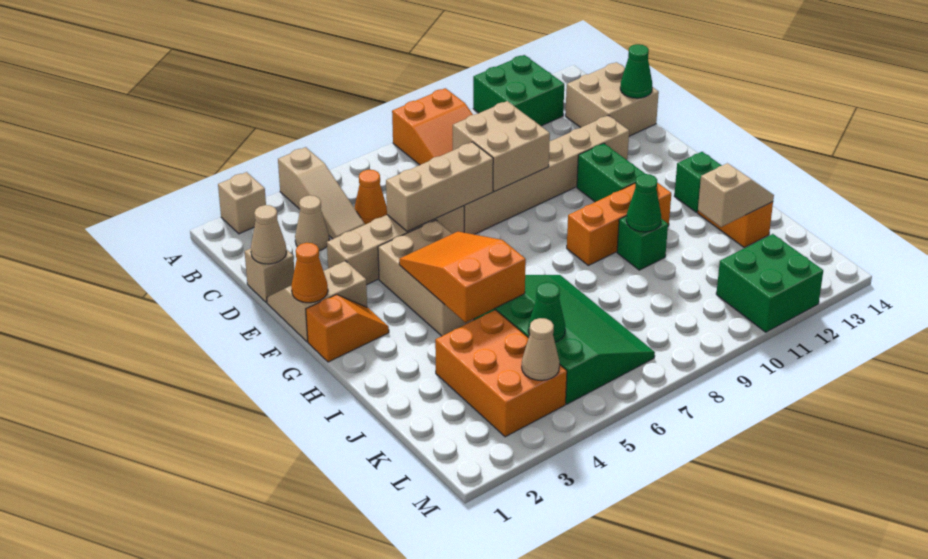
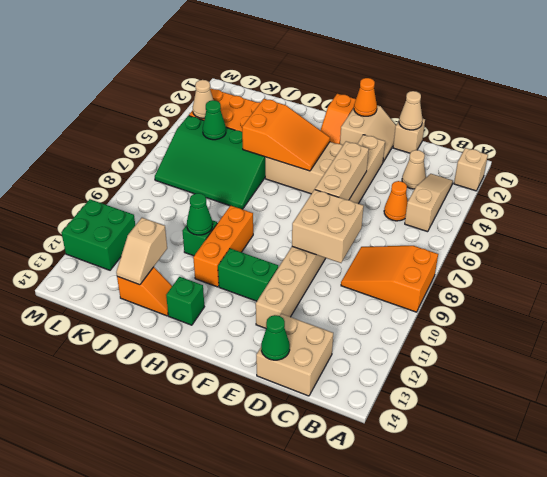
tan 1x3 slope [278,147,365,239] -> tan 1x3 slope turned to [405,174,453,232]
green 2x2 brick [473,55,564,126] -> none

